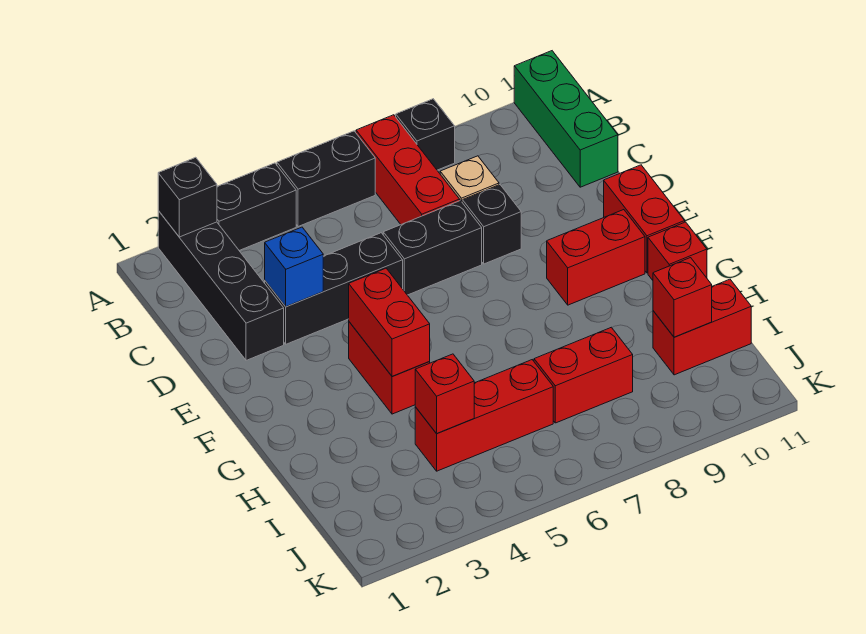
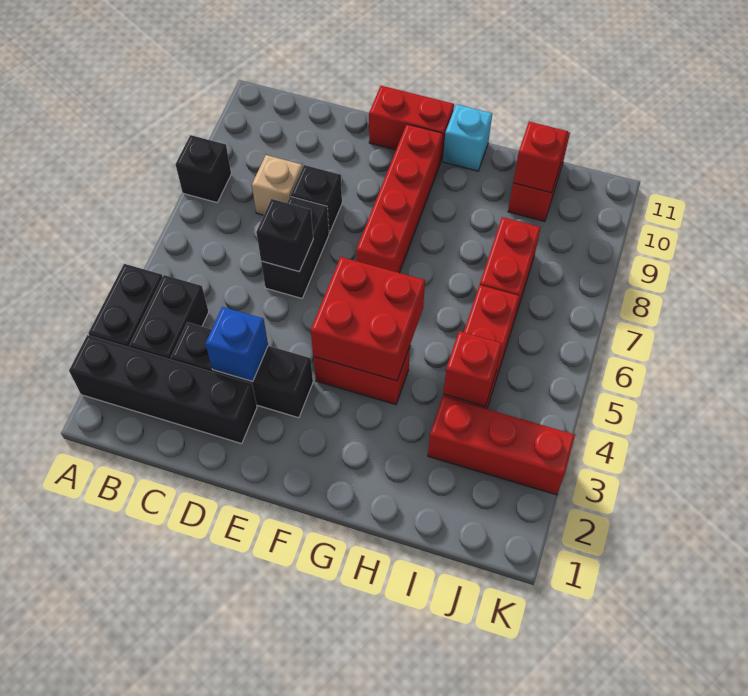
black 1x1 brick [158,157,217,237] -> black 1x1 brick moved to [256,199,313,272]
black 1x2 brick [277,131,375,227] -> black 1x2 brick moved to [129,275,209,360]
red 1x3 brick [356,115,460,224] -> red 1x3 brick moved to [428,397,575,495]
green 1x3 brick [514,51,618,187] -> none
black 1x3 brick [265,233,403,344] -> black 1x3 brick turned to [171,322,313,418]
red 1x2 brick [349,268,430,376] -> red 2x2 brick [311,257,425,381]
red 1x2 brick [547,210,645,305] -> red 1x4 brick [356,124,443,273]
red 1x1 brick [648,222,707,280] -> cyan 1x1 brick [443,104,492,171]

